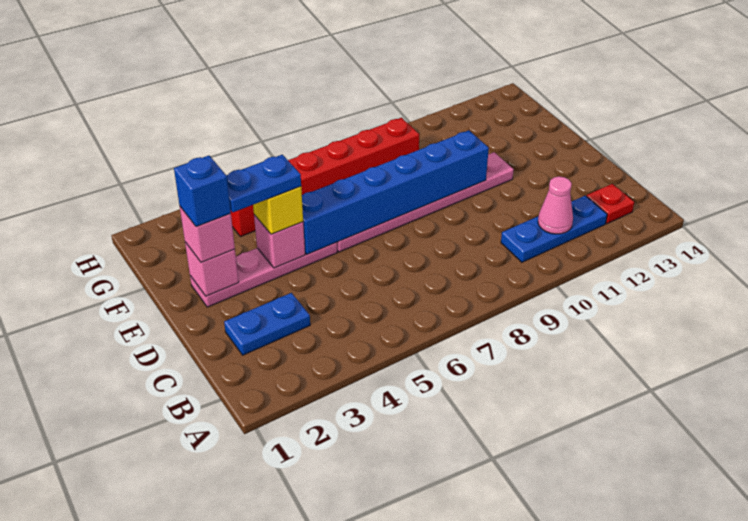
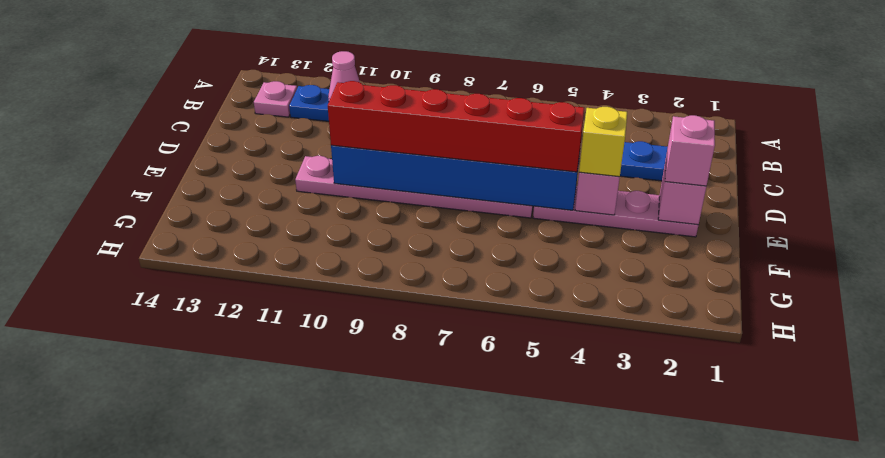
red 1x1 plate [586,184,634,224] -> pink 1x1 plate [254,81,297,117]
blue 1x1 brick [174,155,231,227] -> none
blue 1x2 plate [226,155,301,212] -> none
red 1x6 brick [231,118,419,237] -> red 1x6 brick moved to [328,81,584,172]

